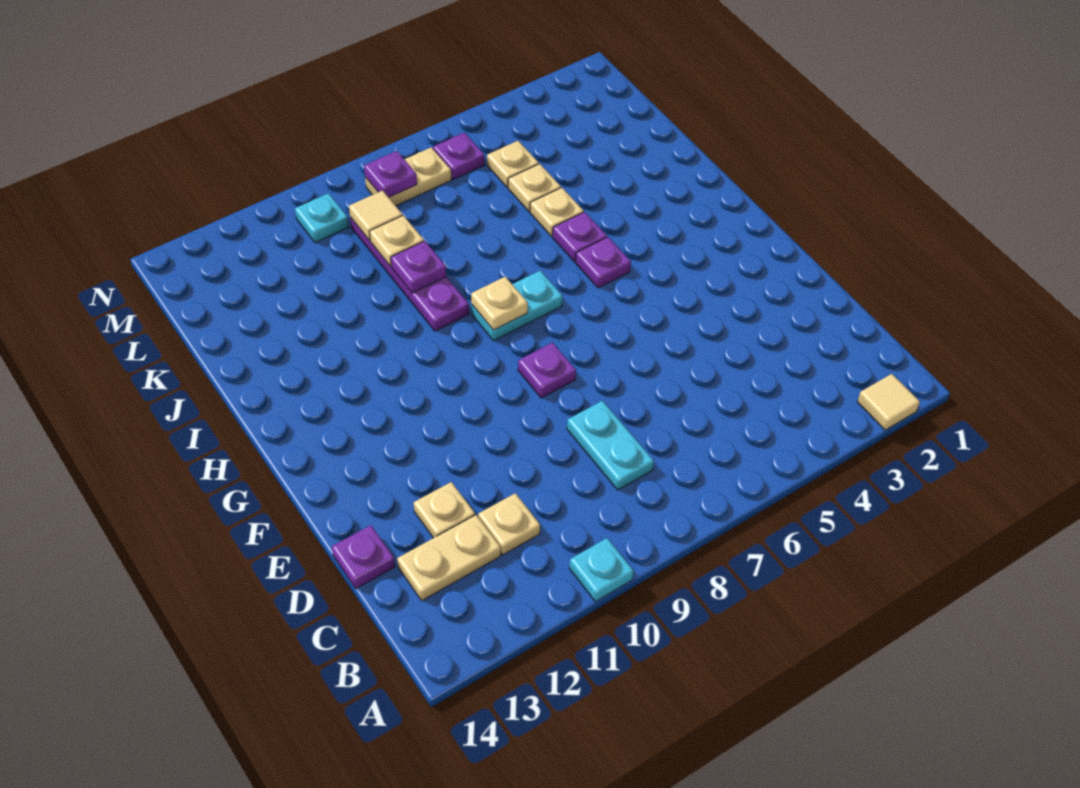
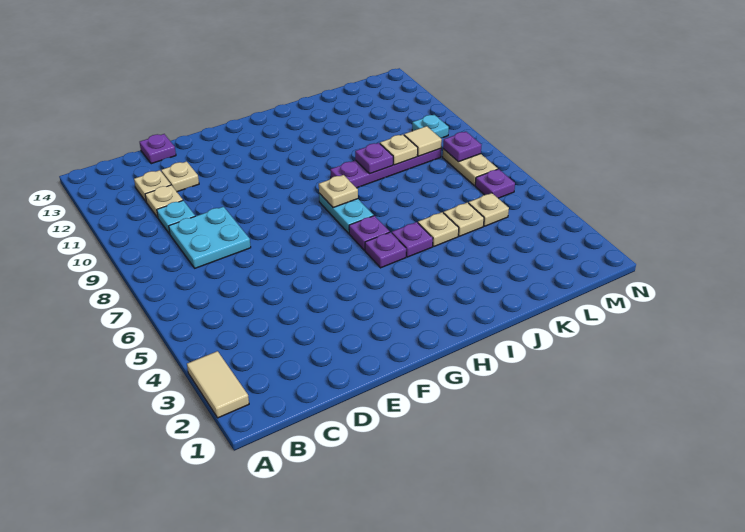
tan 1x1 tile [857,374,920,430] -> tan 1x2 tile [187,351,249,418]
cyan 1x1 plate [569,538,634,602] -> cyan 1x1 plate moved to [157,201,195,234]
cyan 1x2 plate [567,401,654,490] -> cyan 2x2 plate [169,207,251,268]
tan 1x2 plate [397,515,501,601] -> tan 1x1 plate [134,170,171,201]
purple 1x1 plate [518,343,576,398] -> purple 1x1 plate moved to [349,216,390,250]

